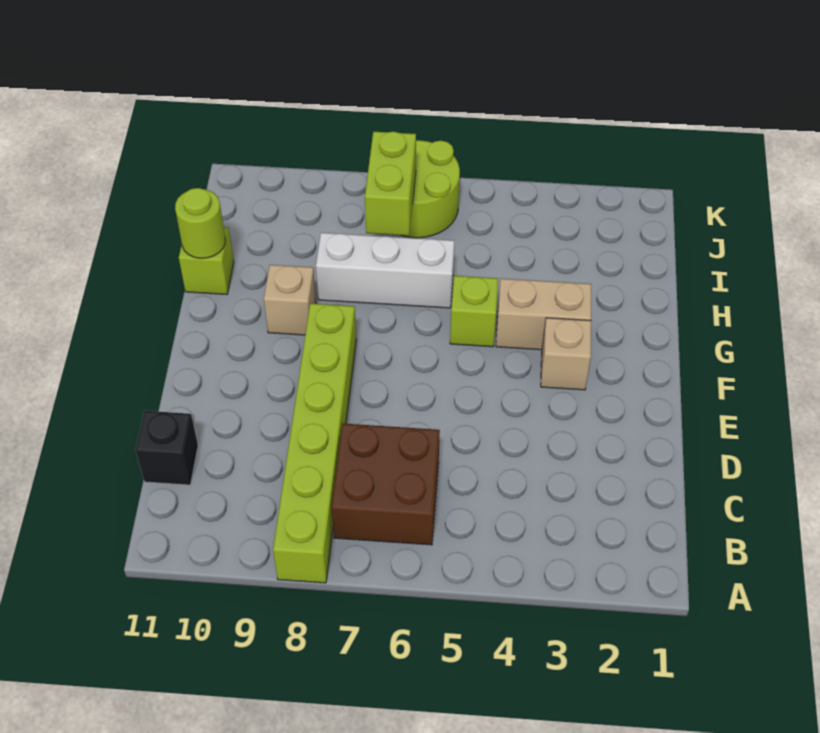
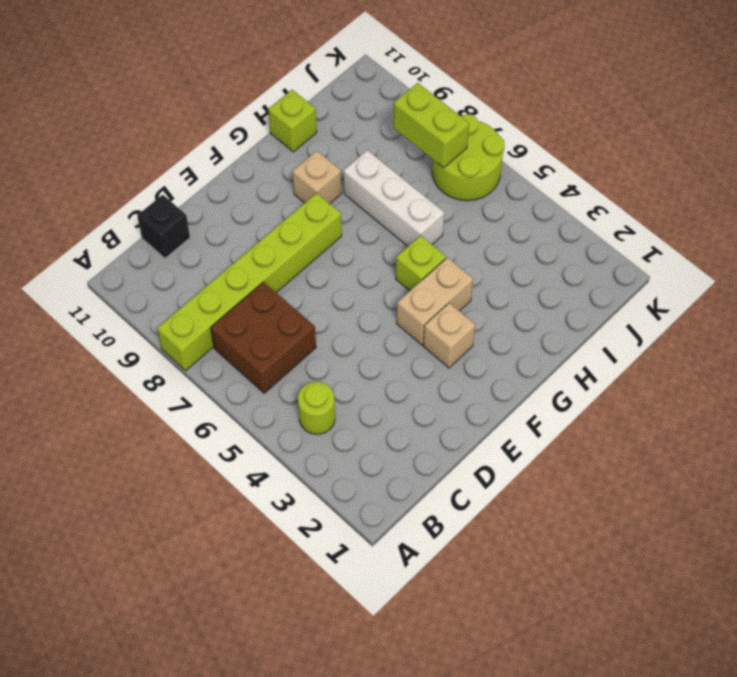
tan 1x2 brick [496,278,591,350] -> tan 1x2 brick turned to [397,258,473,345]
lime 1x1 round brick [175,188,225,258] -> lime 1x1 round brick moved to [298,382,335,434]
lime 1x2 brick [365,131,416,236] -> lime 1x2 brick turned to [393,83,469,168]

